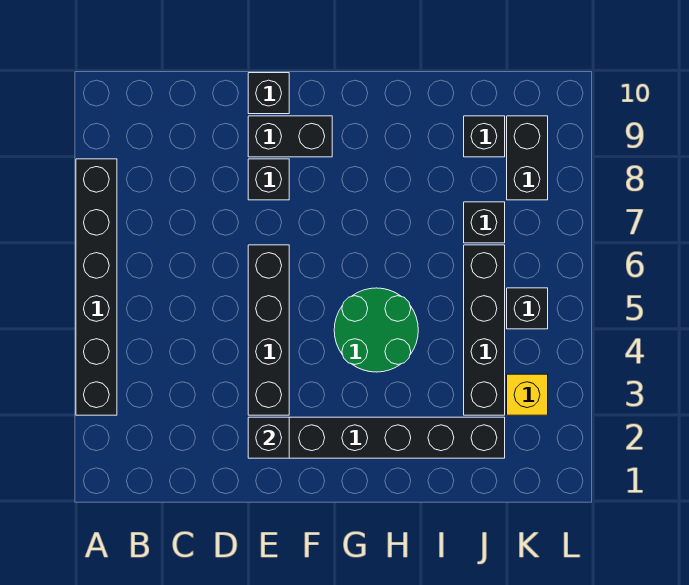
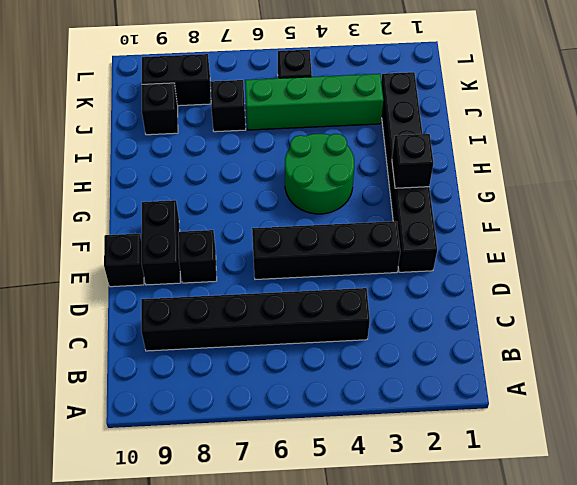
black 1x6 brick [76,159,117,415] -> black 1x6 brick moved to [141,288,370,351]
black 1x1 brick [248,417,289,458] -> black 1x1 brick moved to [392,134,434,188]
black 1x4 brick [464,245,505,415] -> green 1x4 brick [245,74,383,130]
yellow 1x1 brick [507,374,548,415] -> none

